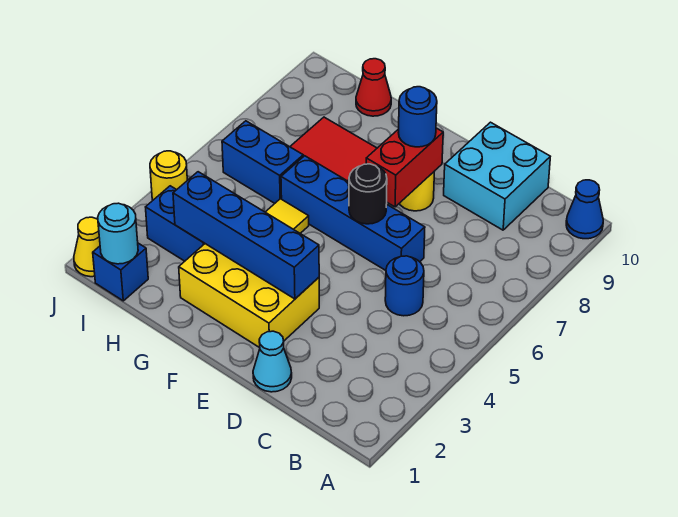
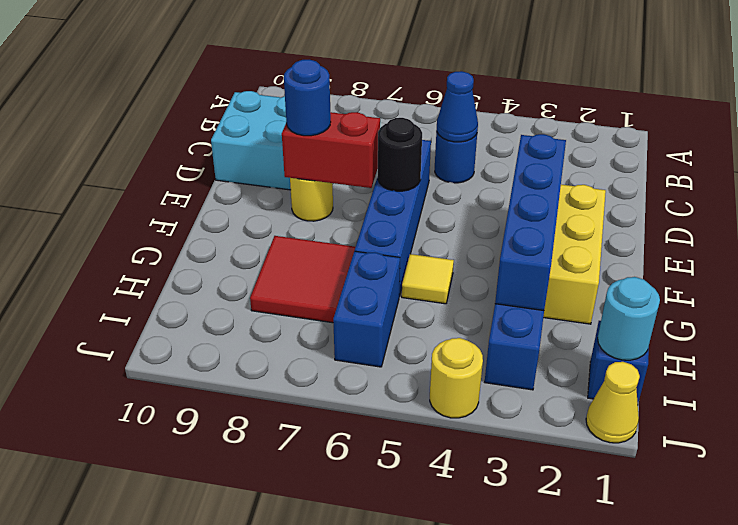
blue 1x1 cone [566,180,603,239] -> blue 1x1 cone moved to [437,71,478,142]
cyan 1x1 cone [253,331,292,392] -> none
red 1x1 cone [356,59,391,116] -> none

